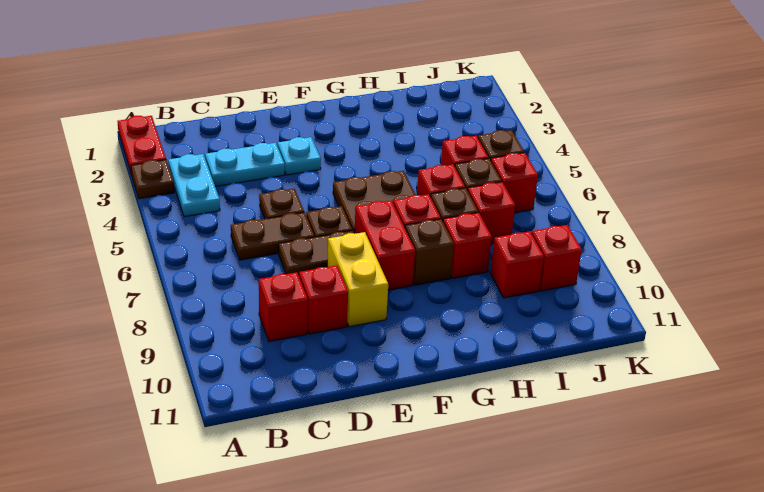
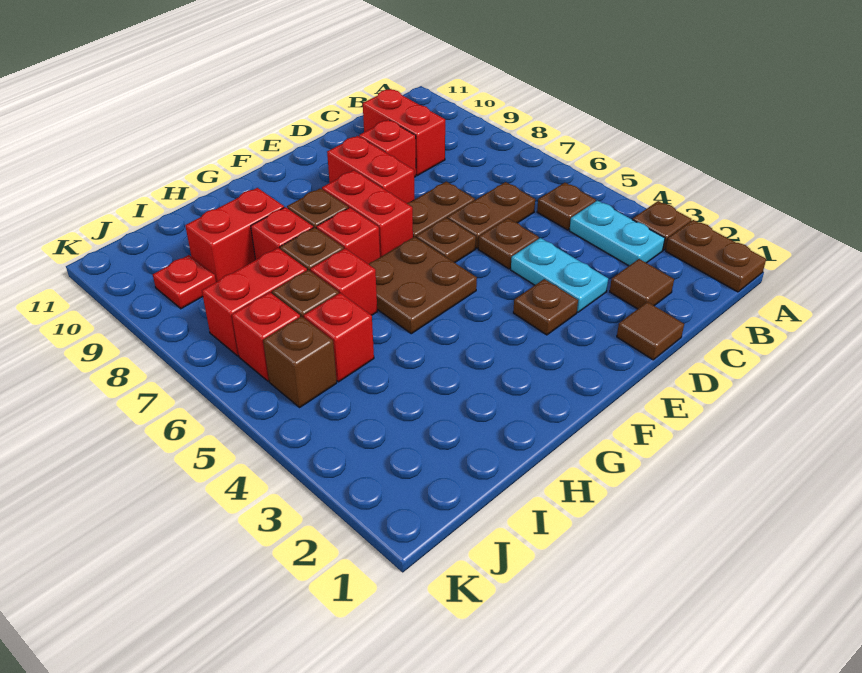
red 1x2 plate [118,116,166,174] -> brown 1x2 plate [666,220,766,292]
none -> brown 1x1 plate [537,183,596,230]
none -> brown 1x1 tile [610,259,674,309]
cyan 1x2 plate [205,143,285,186] -> cyan 1x2 plate turned to [511,238,608,312]
red 1x1 brick [259,272,308,341] -> red 1x2 brick [363,89,445,175]
none -> brown 1x1 tile [617,302,684,360]
cyan 1x1 plate [278,137,321,175] -> brown 1x1 plate [513,279,578,335]
yellow 1x2 brick [327,232,388,327] -> red 1x2 brick [327,136,414,203]
red 1x1 brick [467,182,515,244] -> red 1x2 brick [202,248,307,356]
red 1x1 brick [490,231,544,298] -> red 1x2 brick [185,188,284,282]
red 1x1 brick [532,225,582,291] -> red 1x1 plate [153,255,216,309]

